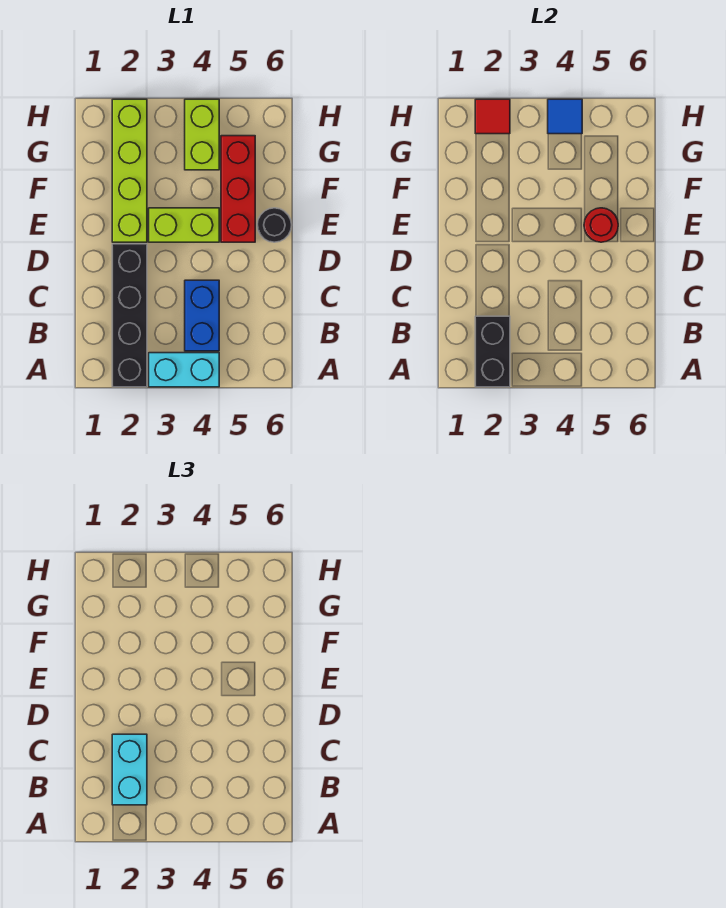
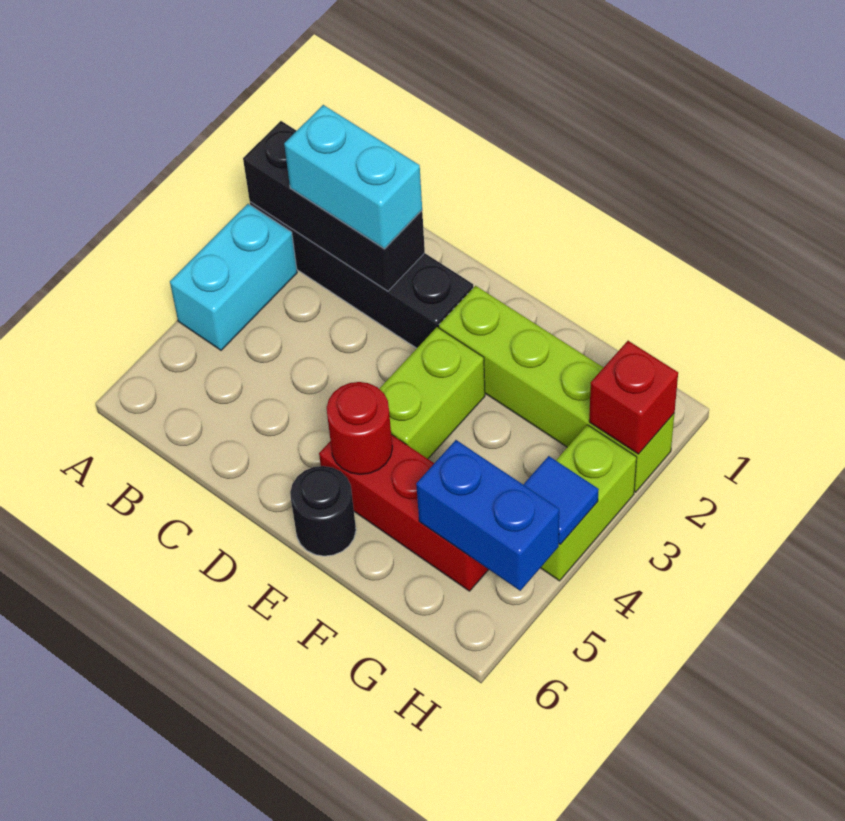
black 1x2 brick [475,316,510,387] -> black 1x3 brick [243,121,425,291]
blue 1x2 brick [185,280,219,351] -> blue 1x2 brick moved to [416,440,559,591]
lime 1x2 brick [185,99,219,170] -> lime 1x2 brick turned to [541,425,637,581]
red 1x1 tile [475,99,510,134] -> red 1x1 brick [589,341,678,454]

